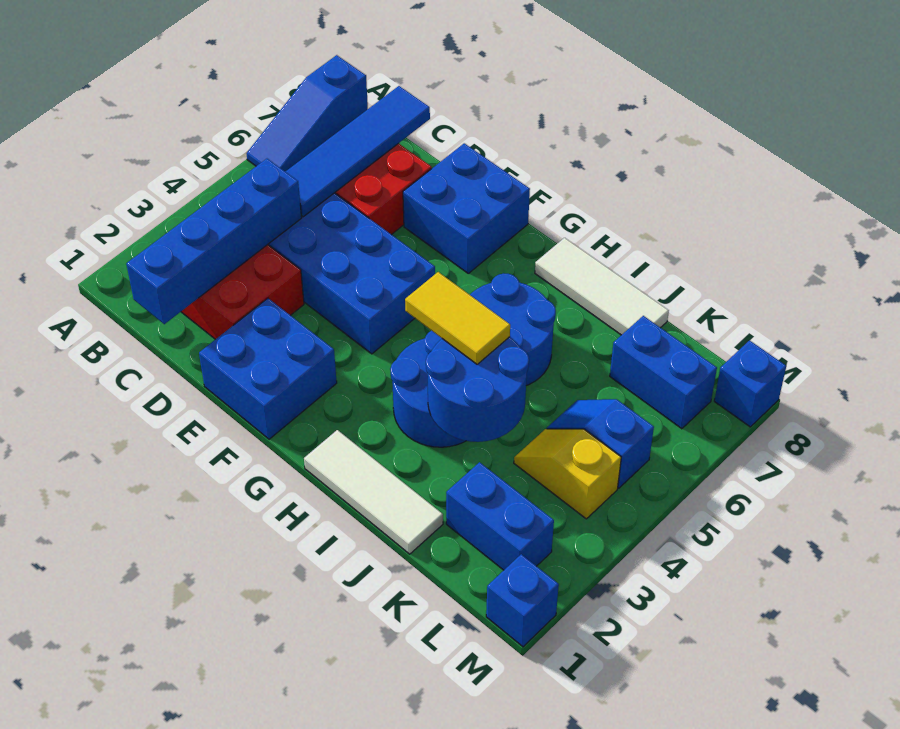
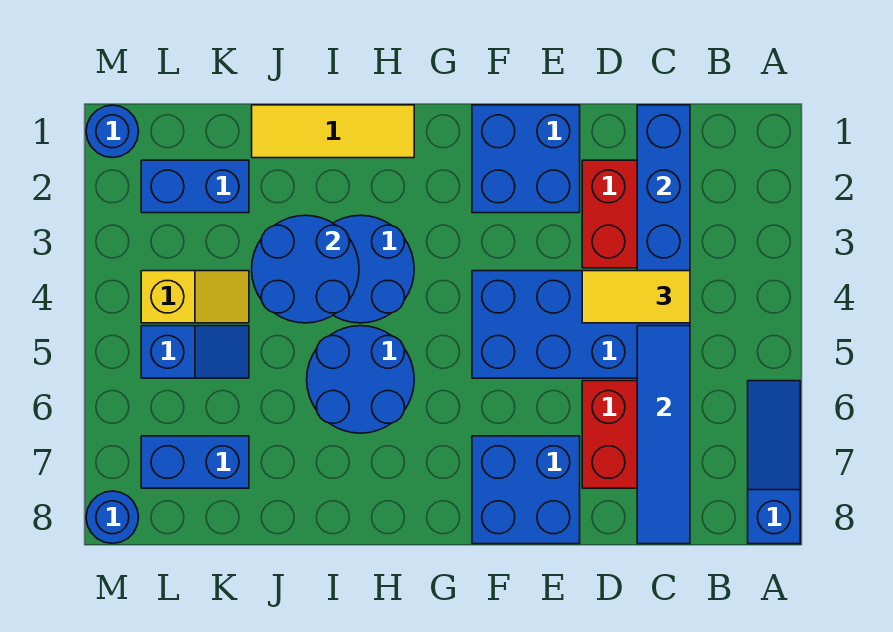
white 1x3 tile [304,430,443,554] -> yellow 1x3 tile [252,105,414,158]
yellow 1x2 tile [405,272,510,364] -> yellow 1x2 tile moved to [582,271,690,323]
white 1x3 tile [535,238,669,335] -> none
blue 1x1 brick [486,554,559,647] -> blue 1x1 round brick [86,105,139,158]
blue 1x1 brick [714,340,786,427] -> blue 1x1 round brick [86,491,139,544]

